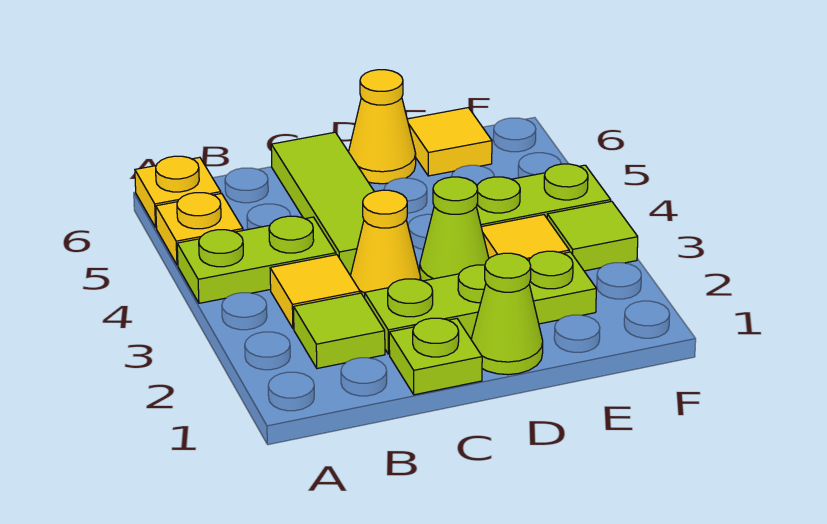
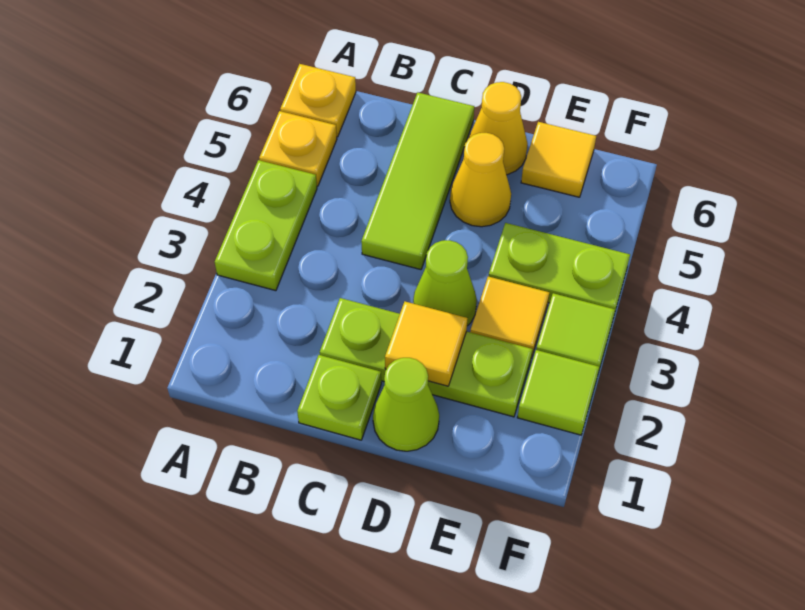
lime 1x2 plate [177,216,336,303] -> lime 1x2 plate turned to [215,160,317,291]
lime 1x1 tile [294,293,385,368] -> lime 1x1 tile moved to [517,350,600,435]
yellow 1x1 tile [270,255,360,329] -> yellow 1x1 tile moved to [385,302,467,386]
yellow 1x1 cone [351,190,421,298] -> yellow 1x1 cone moved to [450,133,511,227]

